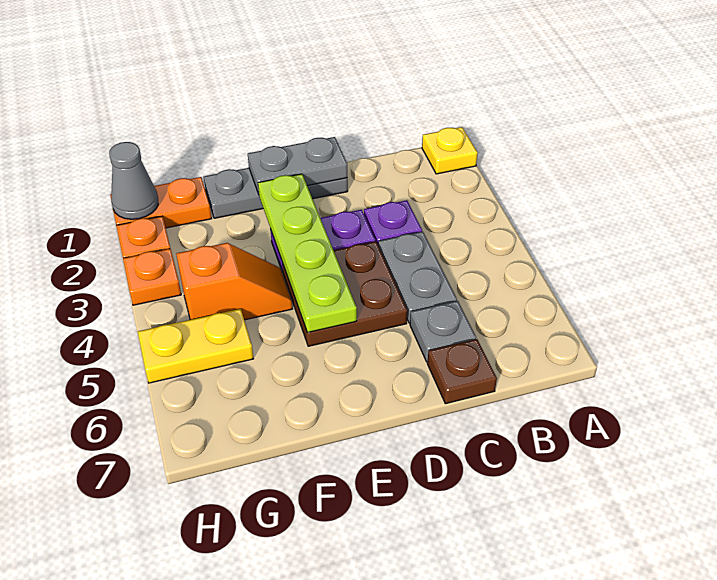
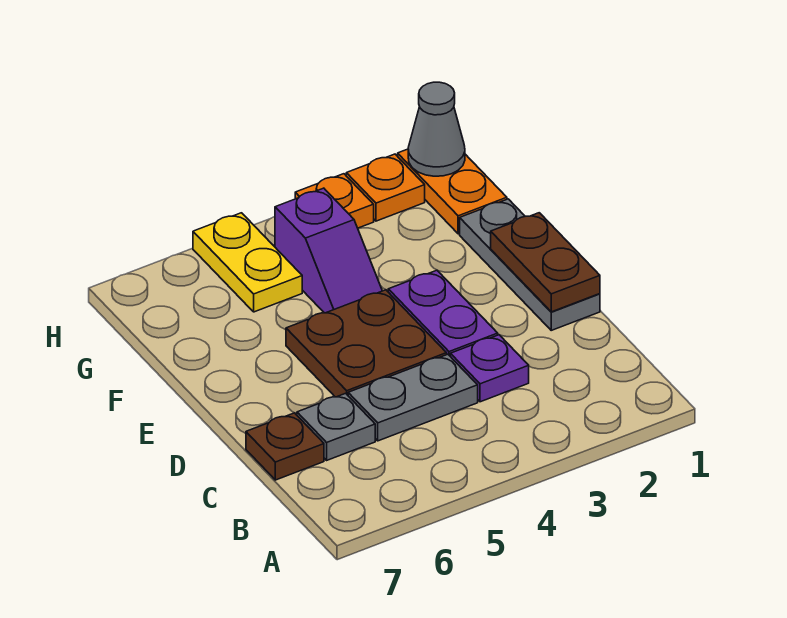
yellow 1x1 plate [422,127,478,174] -> none
grey 1x2 plate [248,137,347,194] -> brown 1x2 plate [491,213,600,312]
lime 1x4 plate [258,174,357,332] -> none
orange 1x2 slope [176,243,293,320] -> purple 1x2 slope [275,188,382,313]

